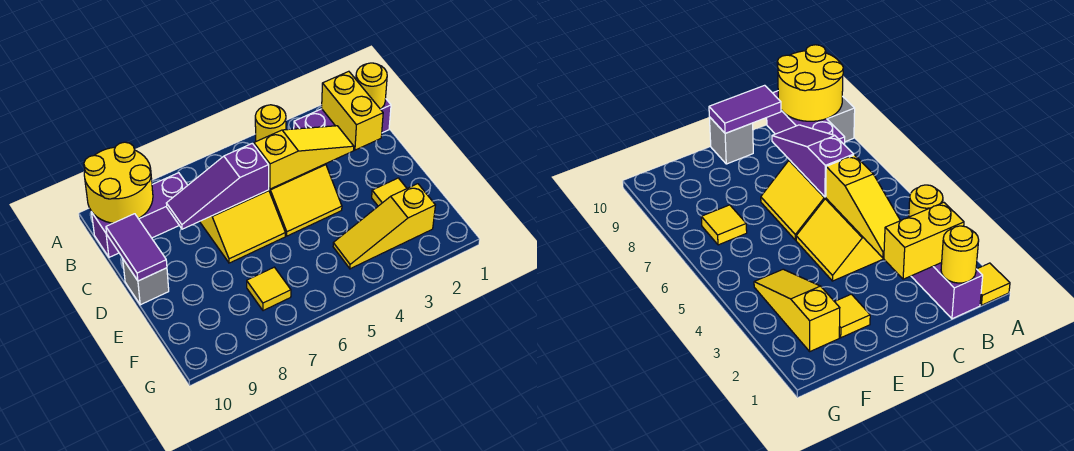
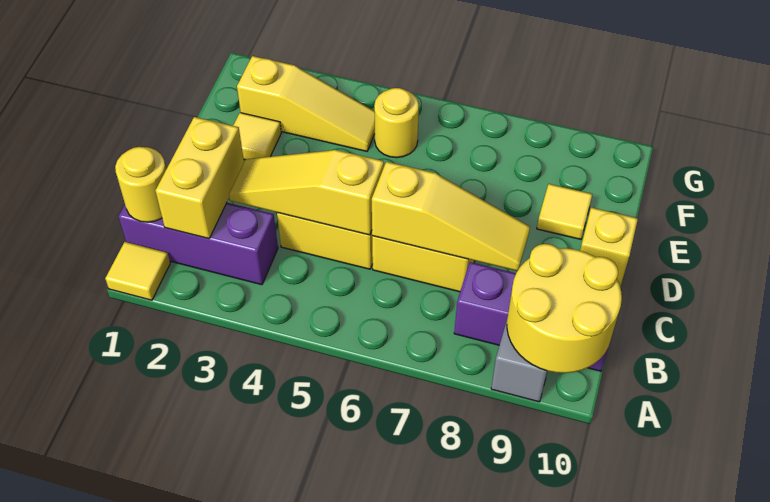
yellow 1x1 round brick [255,105,286,141] -> yellow 1x1 round brick moved to [374,88,419,158]
purple 1x3 slope [166,143,269,229] -> yellow 1x3 slope [372,162,530,271]
purple 1x2 tile [106,214,167,281] -> none
grey 1x1 brick [123,260,169,305] -> yellow 1x1 brick [580,207,638,287]
yellow 1x1 tile [247,267,291,311] -> yellow 1x1 tile moved to [537,184,592,239]

